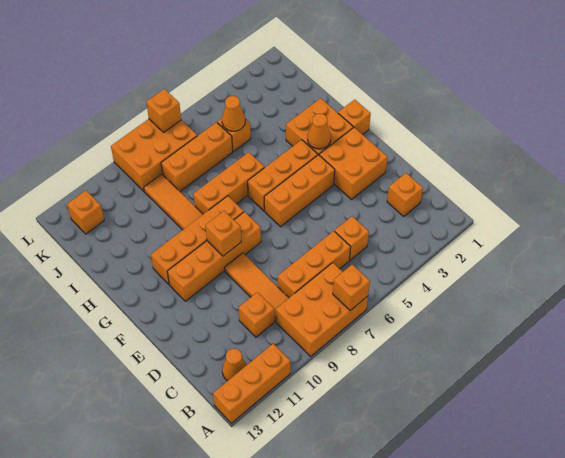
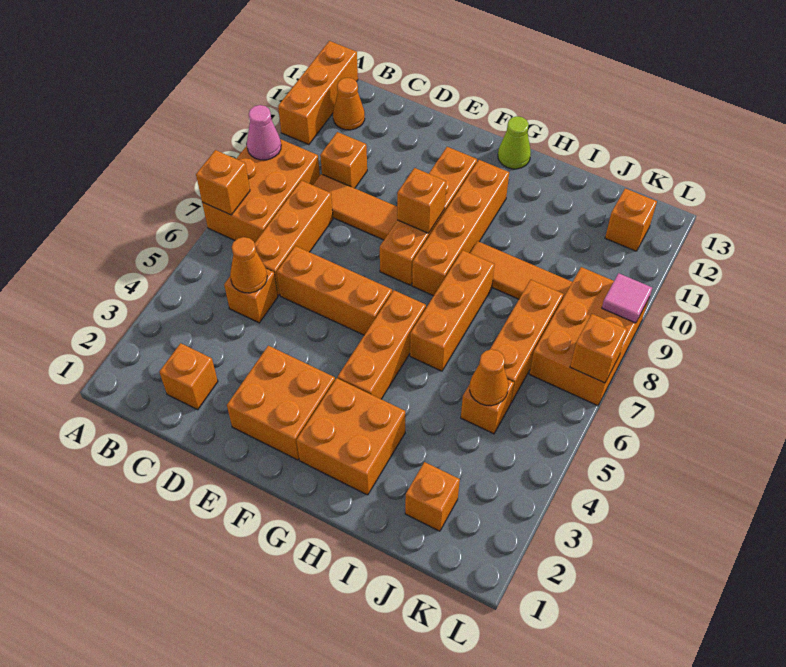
none -> pink 1x1 cone [247,105,281,160]
orange 1x3 brick [264,155,335,227] -> orange 1x3 brick turned to [277,246,392,335]
orange 1x1 brick [338,100,371,135] -> orange 1x1 brick moved to [405,462,460,531]
orange 1x1 cone [308,114,331,149] -> orange 1x1 cone moved to [230,237,267,293]
none -> lime 1x1 cone [498,116,531,169]
none -> pink 1x1 tile [602,273,652,323]

